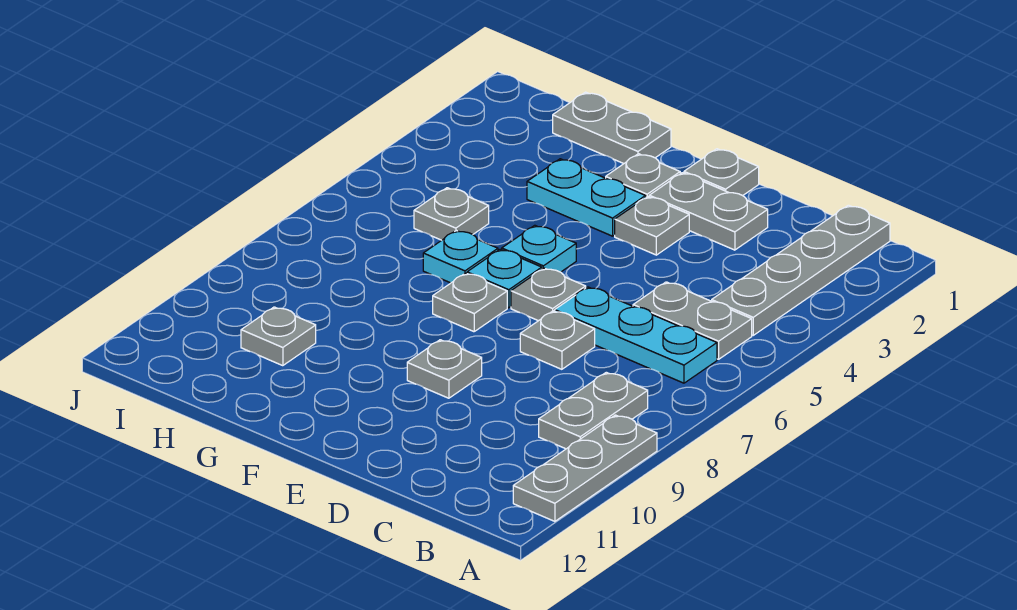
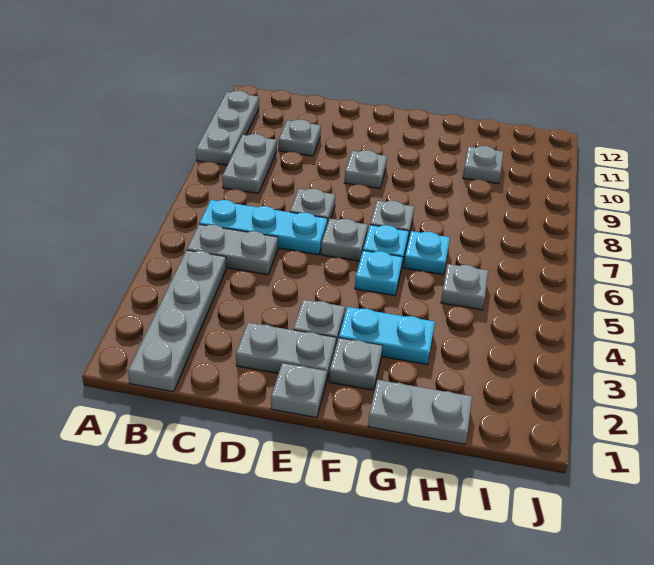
none -> grey 1x1 plate [279,120,321,156]

